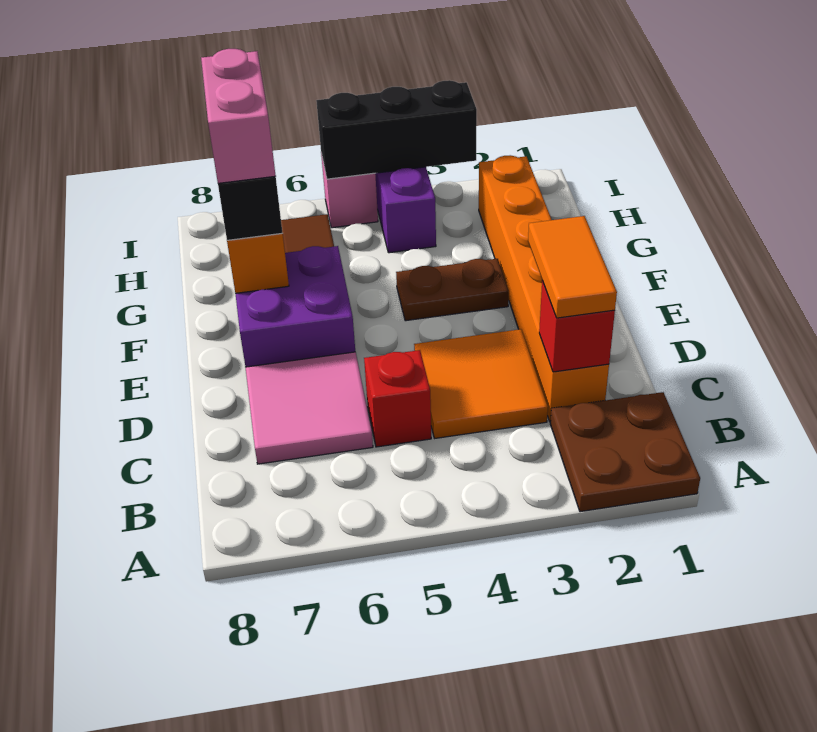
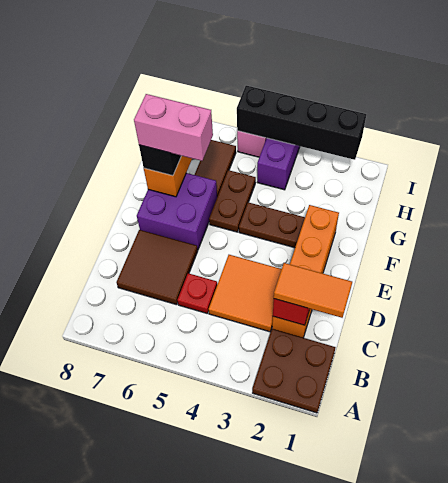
orange 1x6 brick [479,155,609,421] -> orange 1x4 brick [272,205,339,338]
orange 1x2 tile [528,216,617,318] -> orange 1x2 tile turned to [274,263,352,318]
red 1x1 brick [364,350,431,447] -> red 1x1 plate [177,273,217,314]
pink 2x2 tile [245,352,373,464] -> brown 2x2 tile [117,230,198,305]
none -> brown 1x2 plate [209,170,256,232]
pink 1x2 brick [201,49,276,183] -> pink 1x2 brick turned to [134,94,213,161]
black 1x3 brick [316,80,477,179] -> black 1x4 brick [237,86,366,160]

